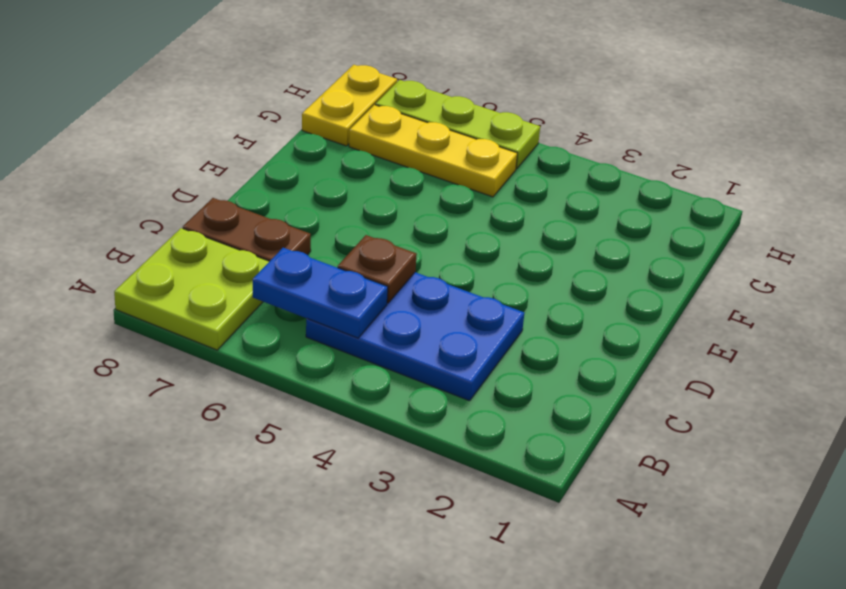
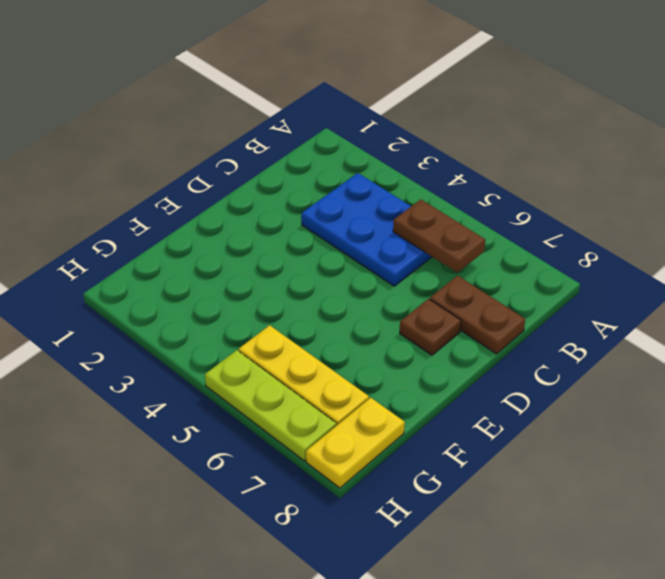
lime 2x2 plate [114,228,269,350] -> none
blue 1x2 plate [253,248,388,338] -> brown 1x2 plate [393,199,485,272]
brown 1x1 plate [338,235,417,303] -> brown 1x1 plate moved to [400,299,461,355]

